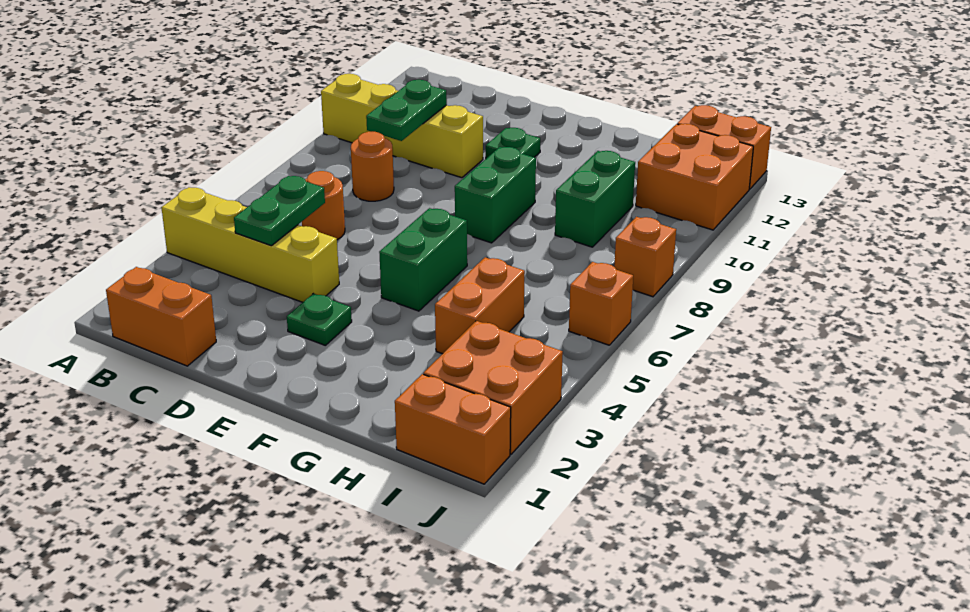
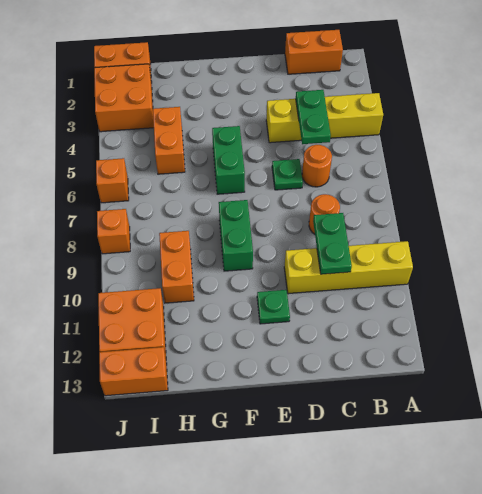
green 1x1 plate [287,294,352,345] -> green 1x1 plate moved to [272,159,303,190]
green 1x2 brick [555,151,635,247] -> orange 1x2 brick [159,231,194,303]

